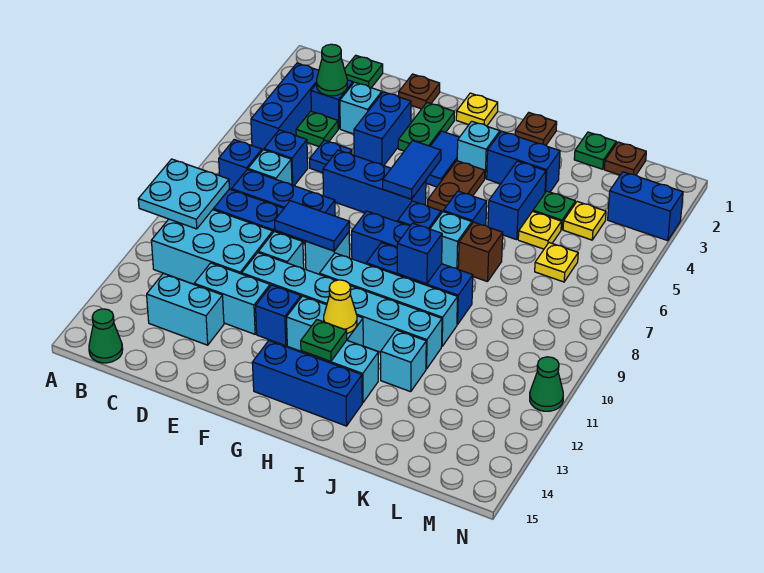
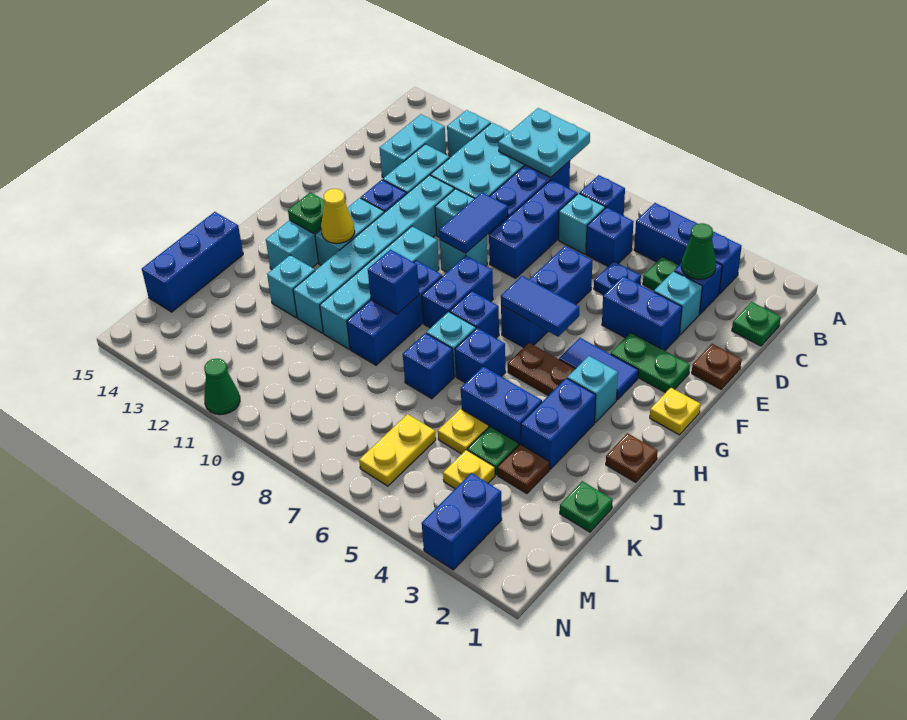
none -> cyan 1x1 brick [447,110,491,157]
green 1x1 cone [89,309,123,363] -> none
blue 1x3 brick [252,341,362,426] -> blue 1x3 brick moved to [142,212,243,312]
brown 1x1 brick [458,222,503,282] -> blue 1x1 brick [403,333,454,399]
brown 1x1 plate [604,142,646,175] -> brown 1x1 plate moved to [498,444,549,494]
yellow 1x1 plate [535,243,578,282] -> yellow 1x2 plate [359,414,436,486]

